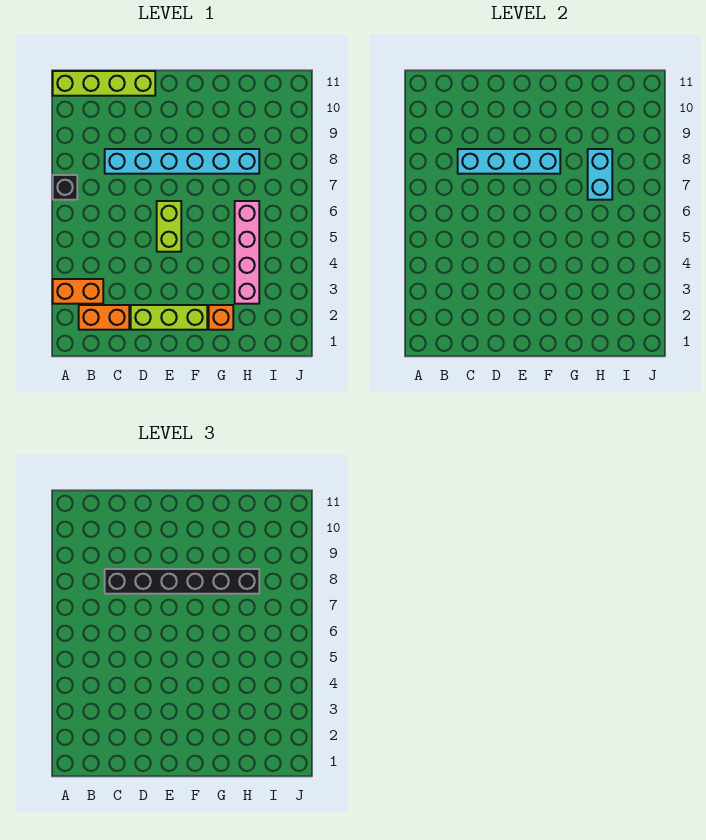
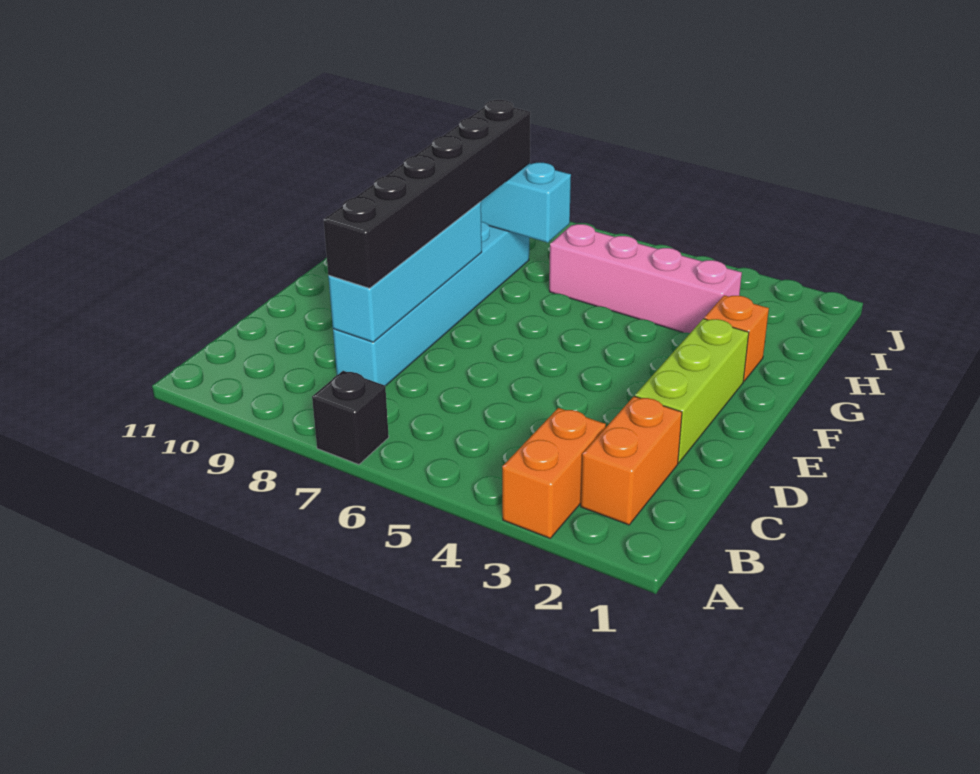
lime 1x4 brick [53,71,155,96] -> none
lime 1x2 brick [157,201,181,252] -> none

